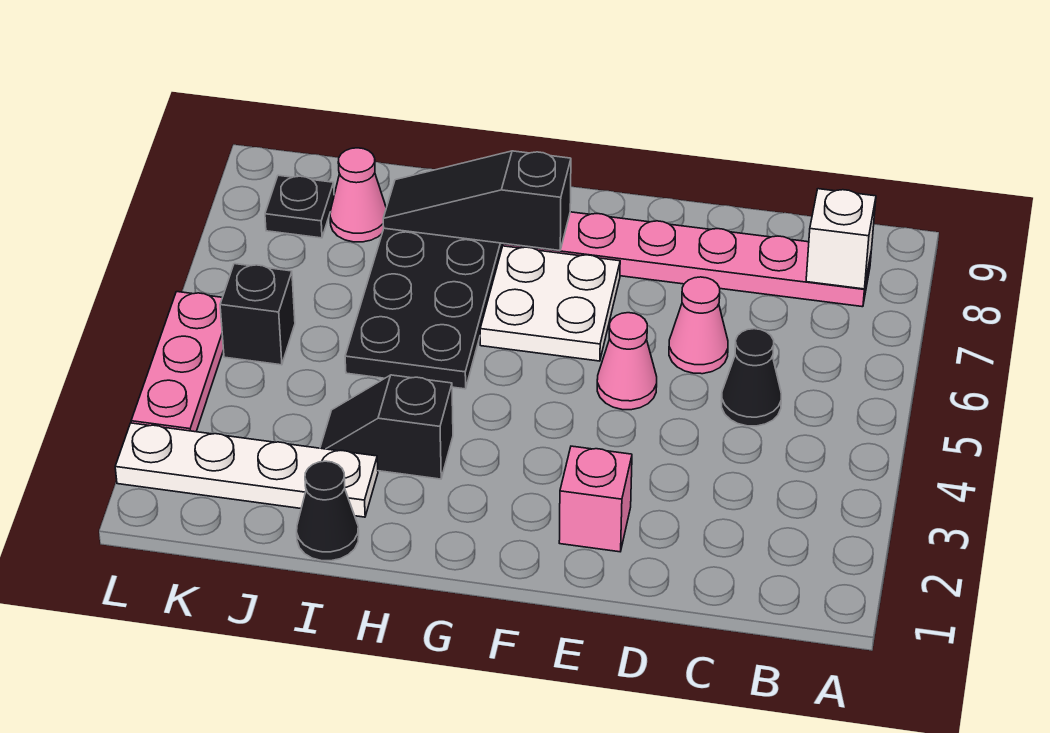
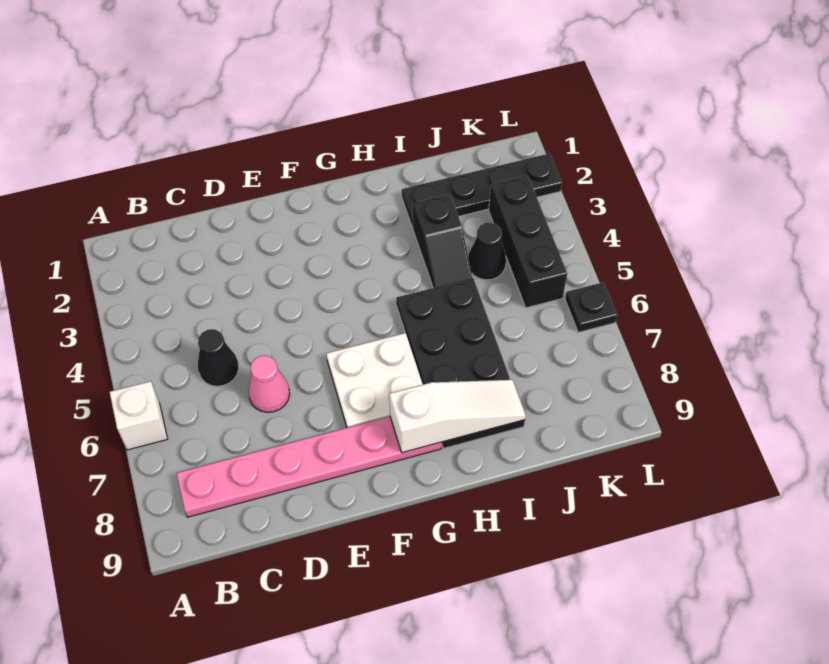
white 1x1 brick [806,189,876,289] -> white 1x1 brick moved to [110,381,167,450]
pink 1x1 brick [559,446,632,552] -> none
pink 1x1 cone [597,313,657,410] -> none
black 1x3 slope [383,151,571,251] -> white 1x3 slope [389,380,526,453]
black 1x2 slope [320,375,453,479] -> black 1x2 slope turned to [413,194,472,288]
black 1x1 cone [297,461,359,561] -> black 1x1 cone moved to [468,223,506,280]
white 1x4 plate [115,423,378,517] -> black 1x4 plate [402,153,562,228]
pink 1x1 cone [330,148,386,242] -> none
black 1x1 brick [220,264,295,365] -> black 1x3 brick [489,175,567,308]
black 1x1 plate [265,175,334,238] -> black 1x1 plate moved to [565,282,617,332]
pink 1x3 plate [131,292,224,432] -> none

